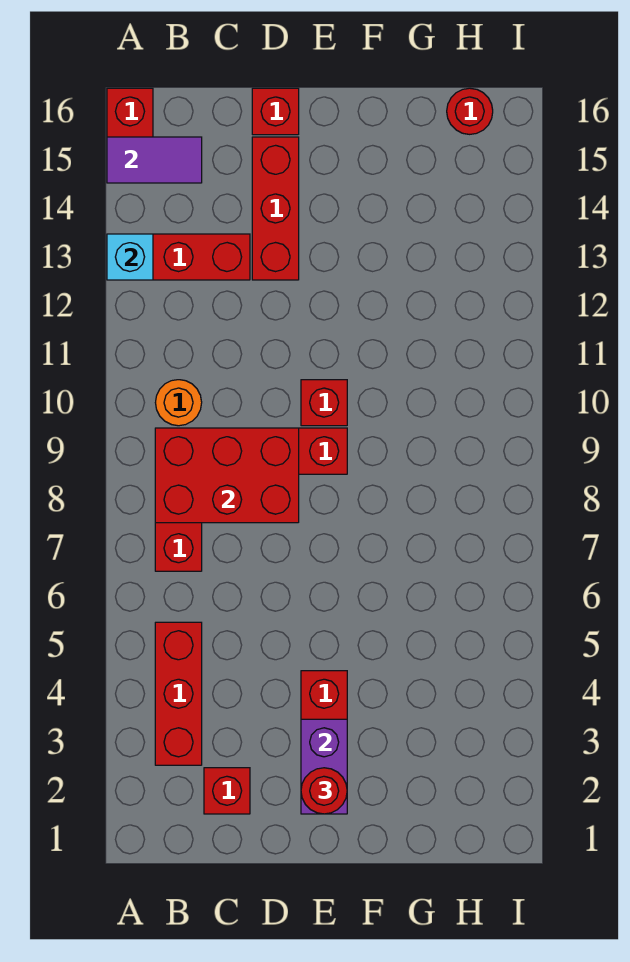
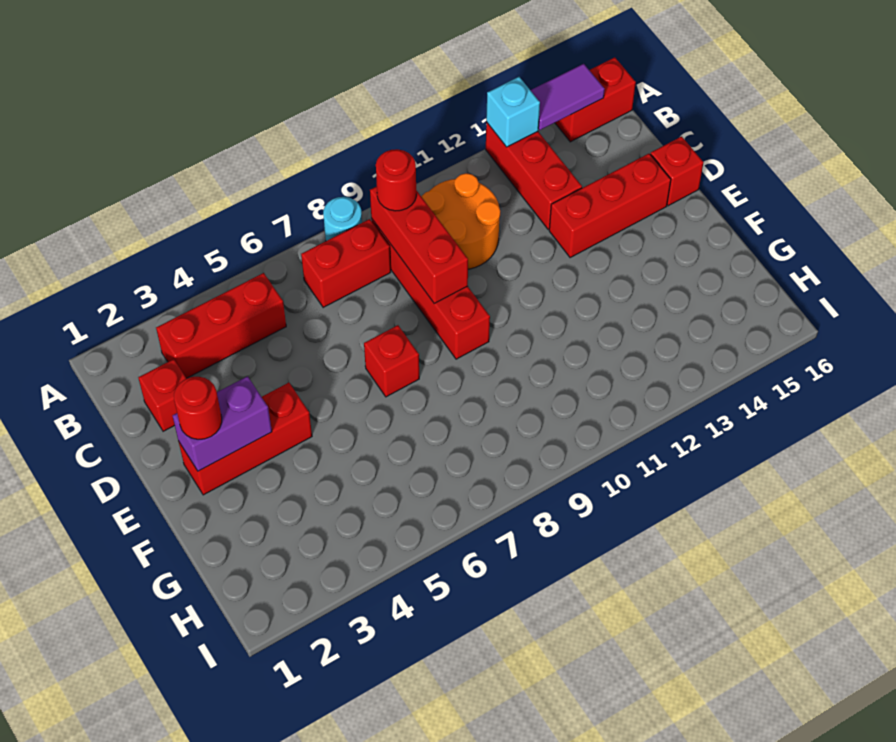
none -> cyan 1x1 round brick [323,197,362,241]
purple 1x2 tile [107,137,202,183] -> purple 1x2 tile turned to [531,64,605,130]
red 2x3 brick [155,428,299,523] -> red 1x3 brick [370,186,468,304]
orange 1x1 round brick [155,380,202,426] -> orange 2x2 round brick [421,173,500,269]
red 1x1 brick [301,380,347,426] -> red 1x1 brick moved to [364,325,419,397]
red 1x1 round brick [447,88,493,134] -> red 1x1 round brick moved to [376,149,416,211]

